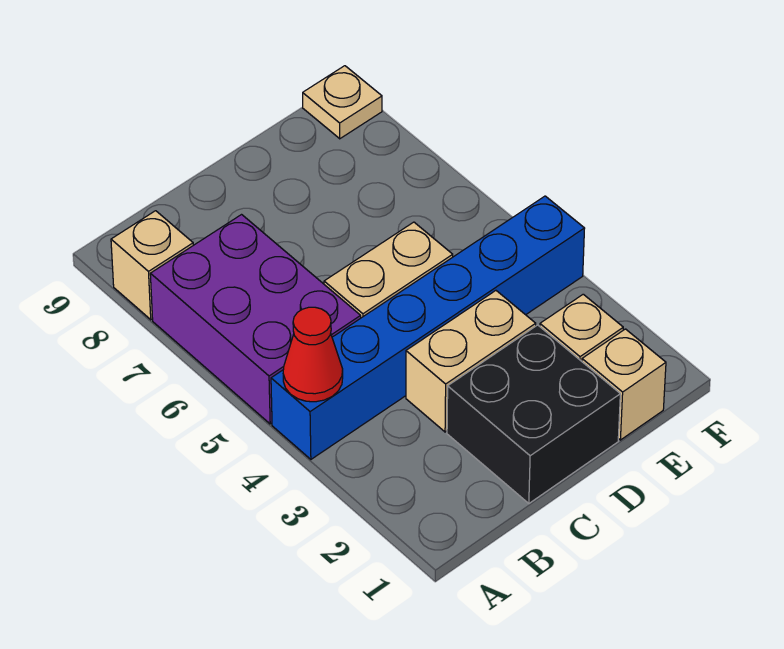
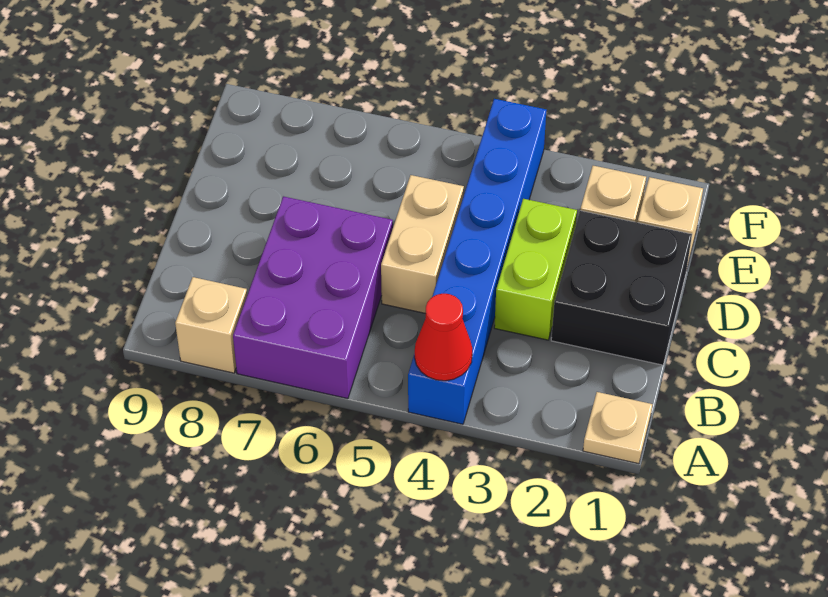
purple 2x3 brick [150,215,361,424] -> purple 2x3 brick turned to [233,196,393,399]
tan 1x2 brick [406,291,536,432] -> lime 1x2 brick [494,199,577,340]
tan 1x1 plate [303,66,382,139] -> tan 1x1 plate moved to [583,392,653,464]

